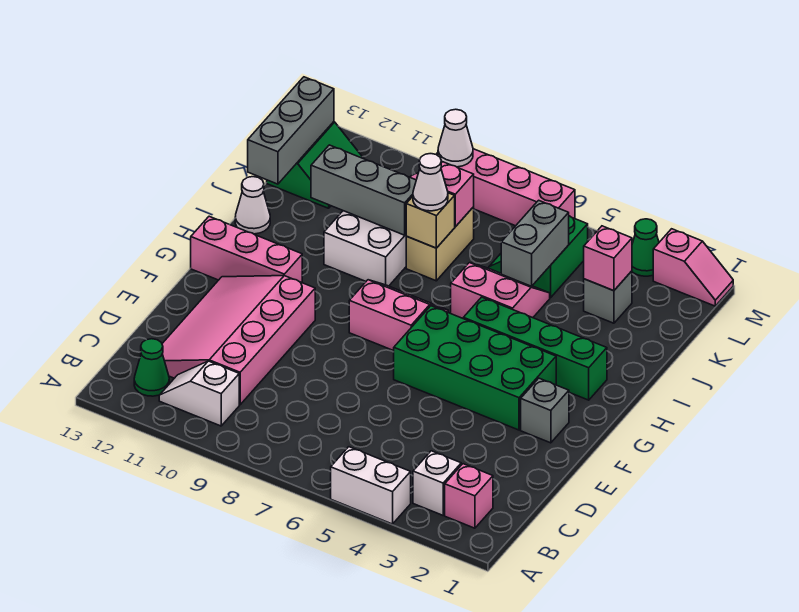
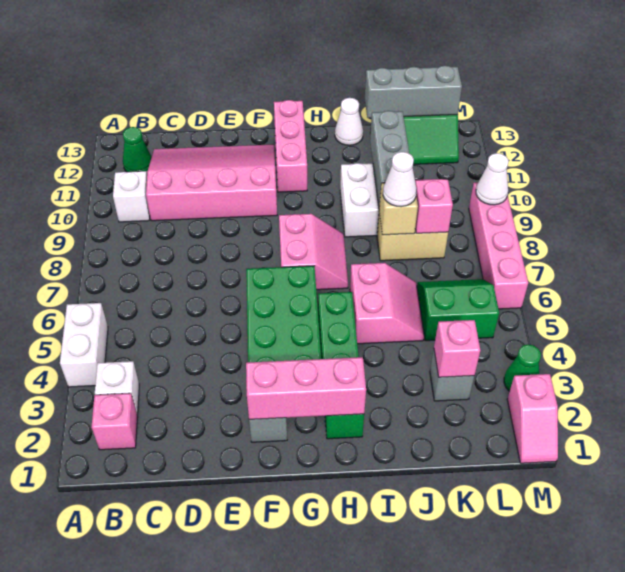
none -> pink 1x3 brick [246,357,366,419]
grey 1x2 brick [501,200,569,286] -> none

